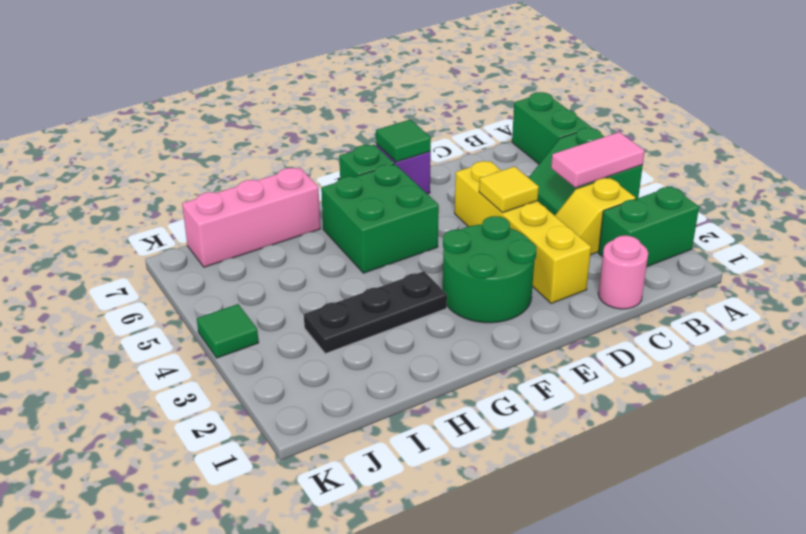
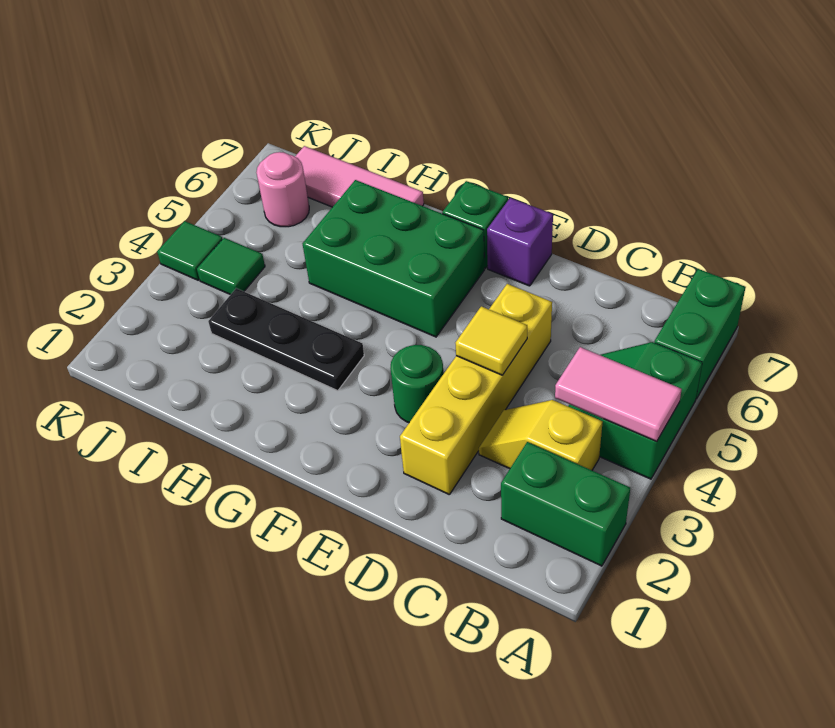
pink 1x1 round brick [598,236,648,309] -> pink 1x1 round brick moved to [256,152,309,227]
green 2x2 round brick [443,216,536,323] -> green 1x1 round brick [390,345,443,423]
green 1x1 tile [376,120,431,162] -> green 1x1 tile moved to [197,238,265,295]
green 2x2 brick [321,164,439,273] -> green 2x3 brick [303,180,485,337]
pink 1x3 brick [182,167,320,267] -> pink 1x3 tile [295,146,424,207]

